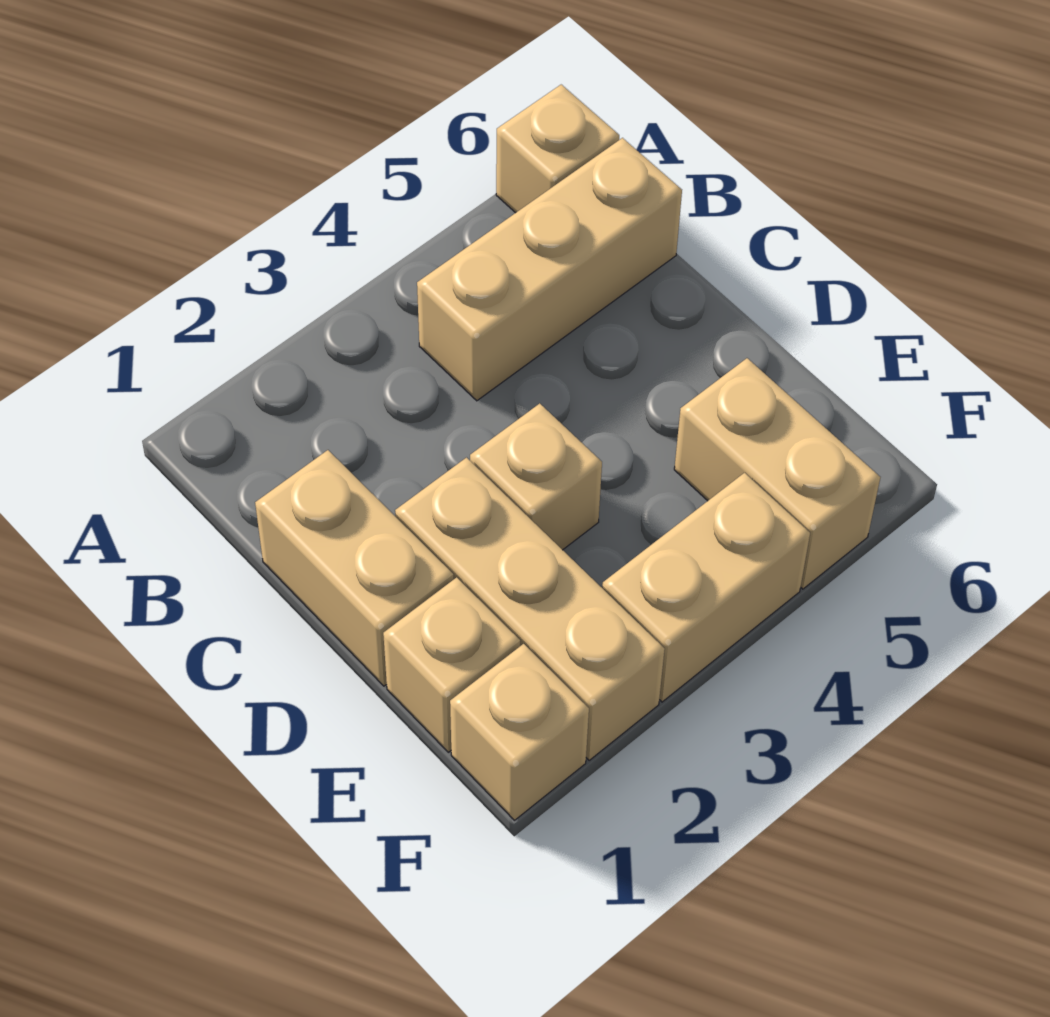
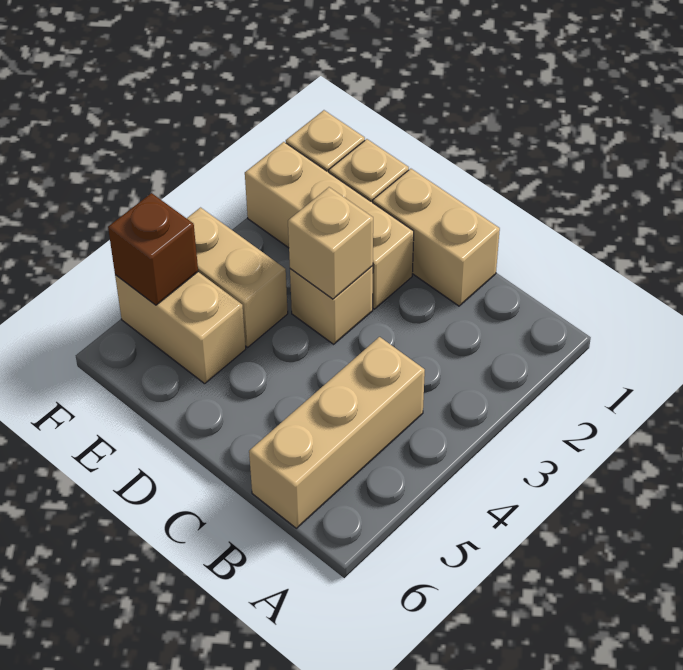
tan 1x1 brick [496,85,619,213] -> tan 1x1 brick moved to [288,187,373,299]
tan 1x2 brick [602,473,810,702] -> tan 1x2 brick turned to [187,208,288,347]
none -> brown 1x1 brick [108,193,198,305]

